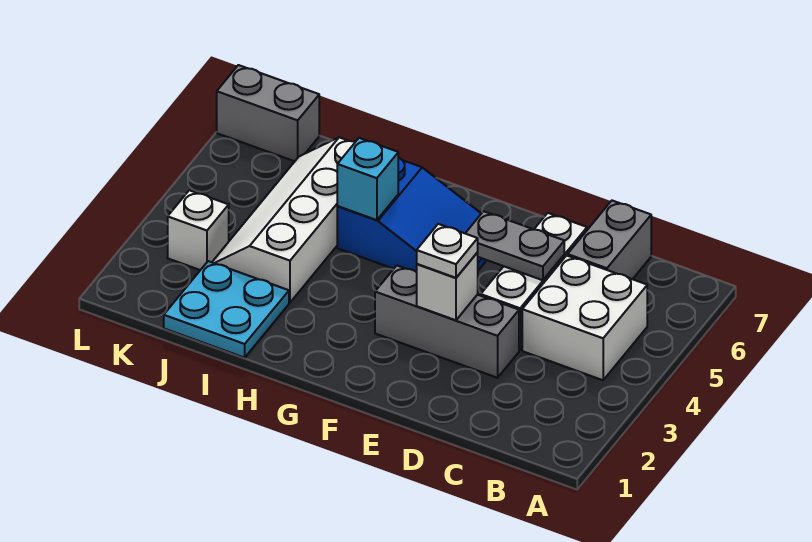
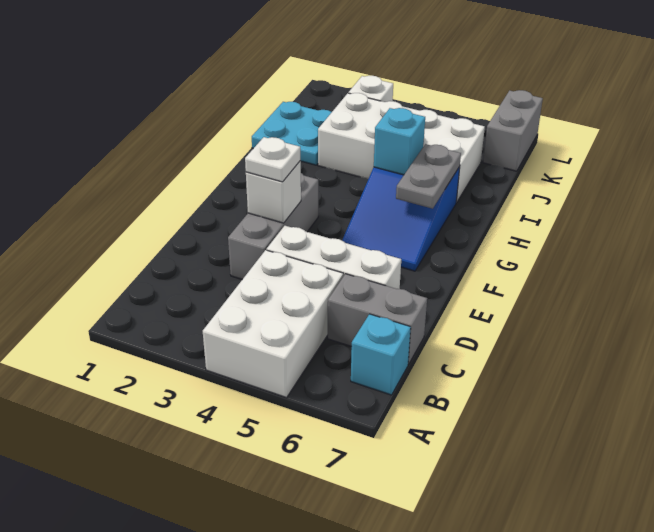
white 2x2 brick [522,255,647,380] -> white 2x3 brick [203,250,343,398]
none -> cyan 1x1 brick [351,314,411,395]
grey 1x2 plate [465,211,564,280] -> grey 1x2 plate moved to [396,144,461,209]
white 2x4 slope [212,137,355,303] -> white 2x4 brick [318,93,485,202]

